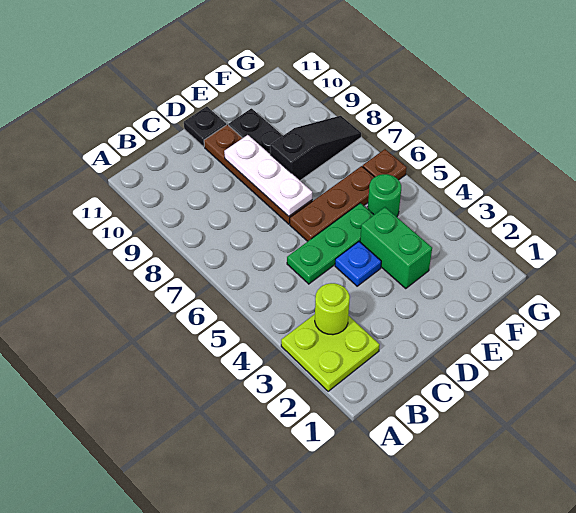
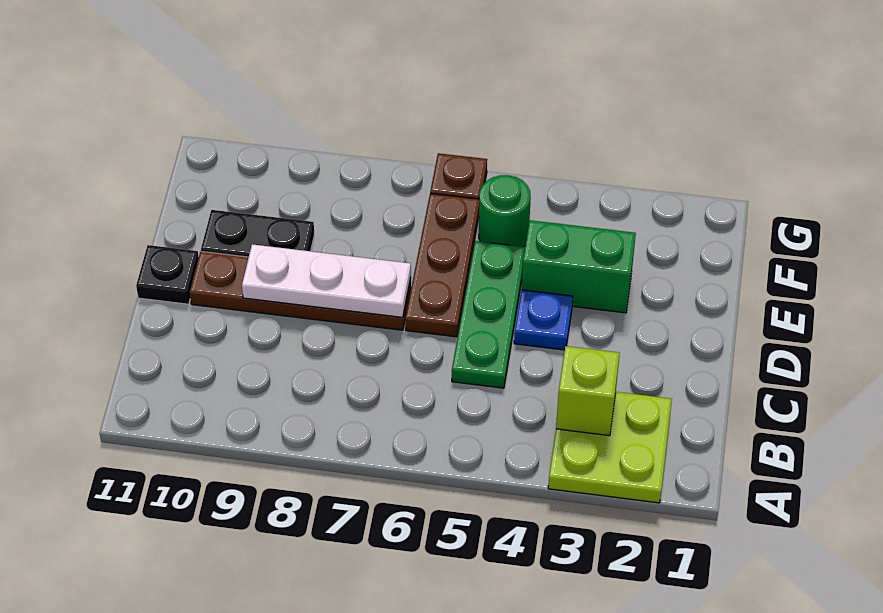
lime 1x1 round brick [315,283,350,335] -> lime 1x1 brick [556,346,620,436]
black 1x3 slope [270,116,361,181] -> none

